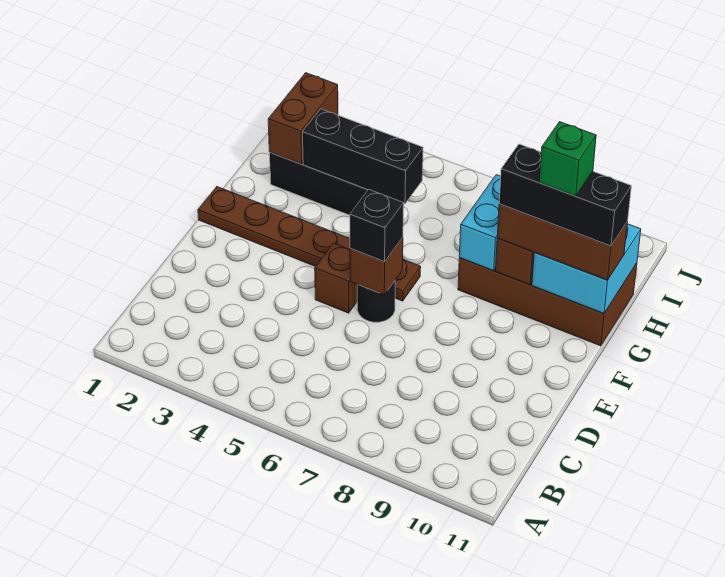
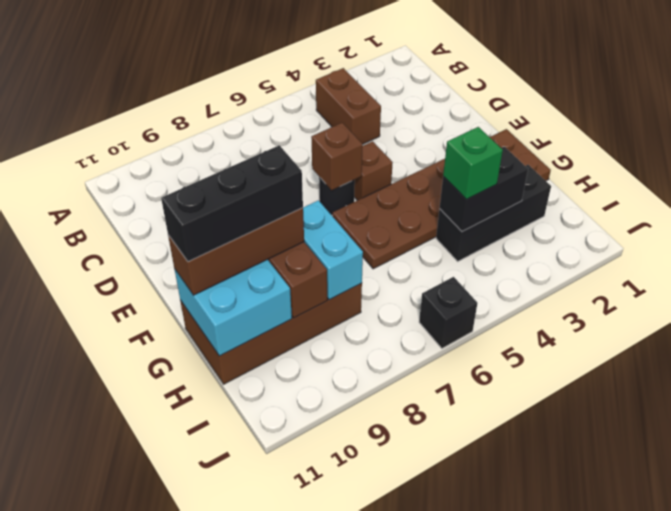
black 1x1 brick [350,190,404,262] -> black 1x1 brick moved to [419,277,477,348]
brown 1x6 plate [198,187,421,301] -> brown 2x6 plate [333,129,551,269]
green 1x1 brick [539,122,596,196] -> green 1x1 brick moved to [443,127,503,199]
brown 1x2 brick [268,73,338,164] -> brown 1x2 brick moved to [316,68,381,144]
black 1x3 brick [303,109,423,204] -> black 1x2 brick [440,147,528,231]

